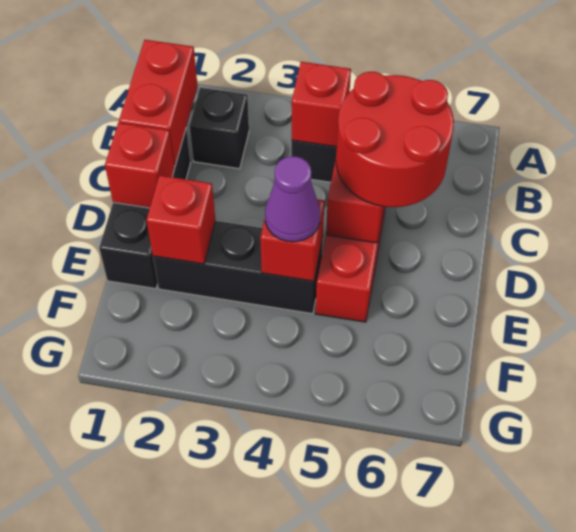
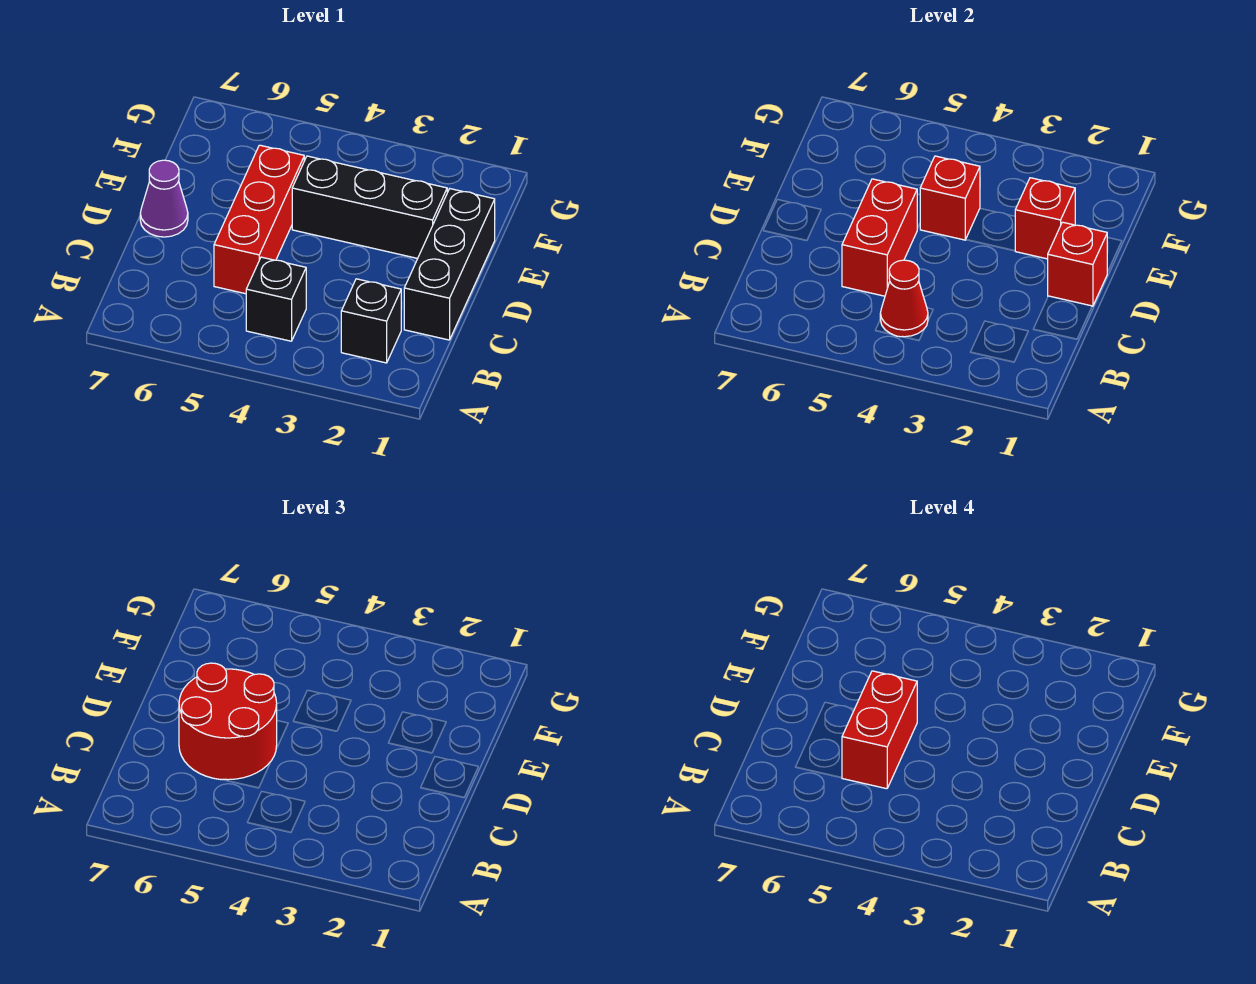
red 1x2 brick [119,40,198,166] -> red 1x2 brick moved to [842,671,917,789]
red 1x1 brick [291,62,351,147] -> red 1x1 cone [880,260,928,337]
purple 1x1 cone [265,156,320,242] -> purple 1x1 cone moved to [140,160,188,237]

